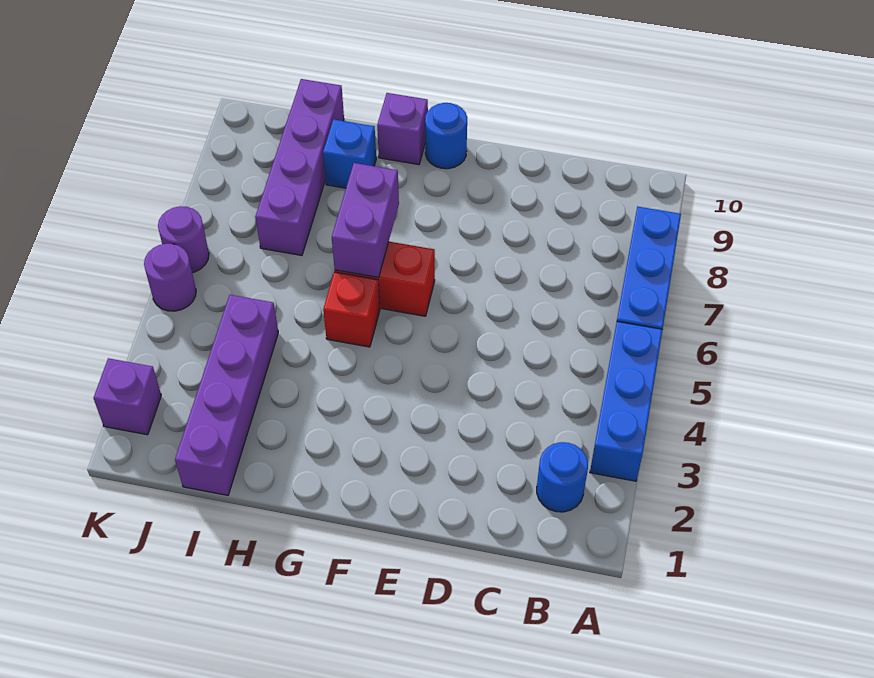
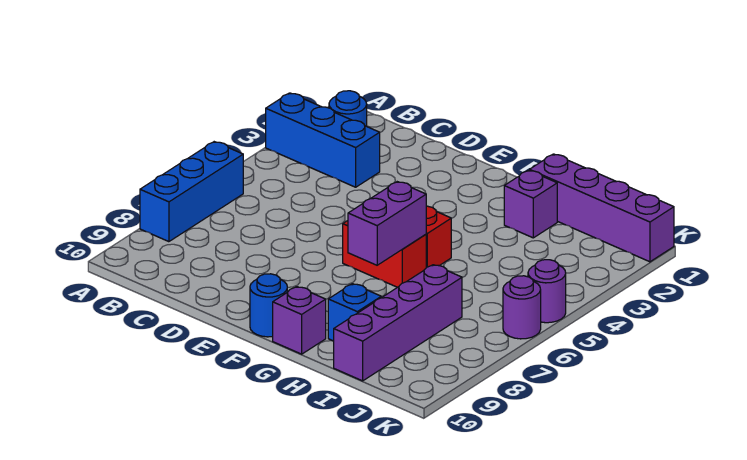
blue 1x3 brick [590,321,663,481] -> blue 1x3 brick turned to [266,93,380,187]
purple 1x4 brick [175,295,278,495] -> purple 1x4 brick turned to [530,154,674,262]
purple 1x1 brick [93,358,161,435] -> purple 1x1 brick moved to [504,170,557,238]

